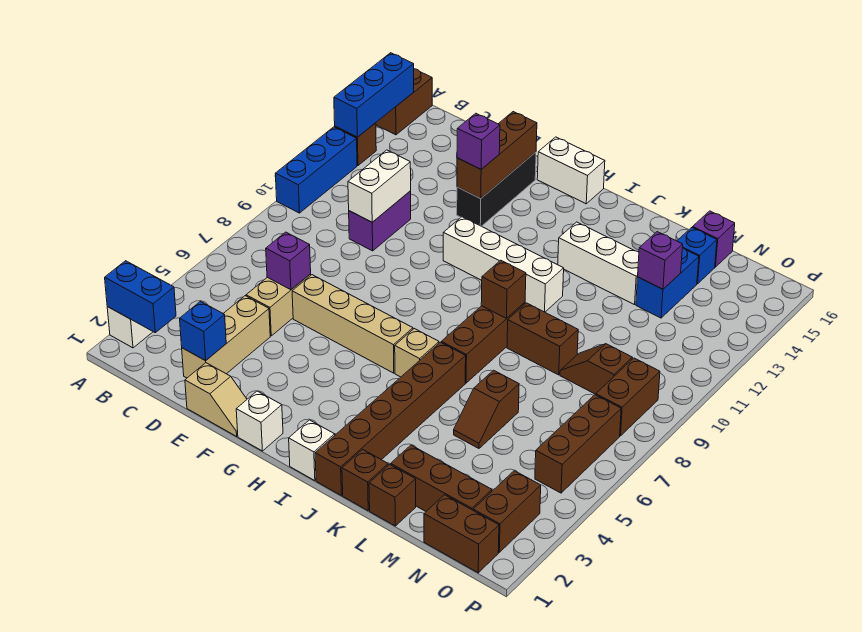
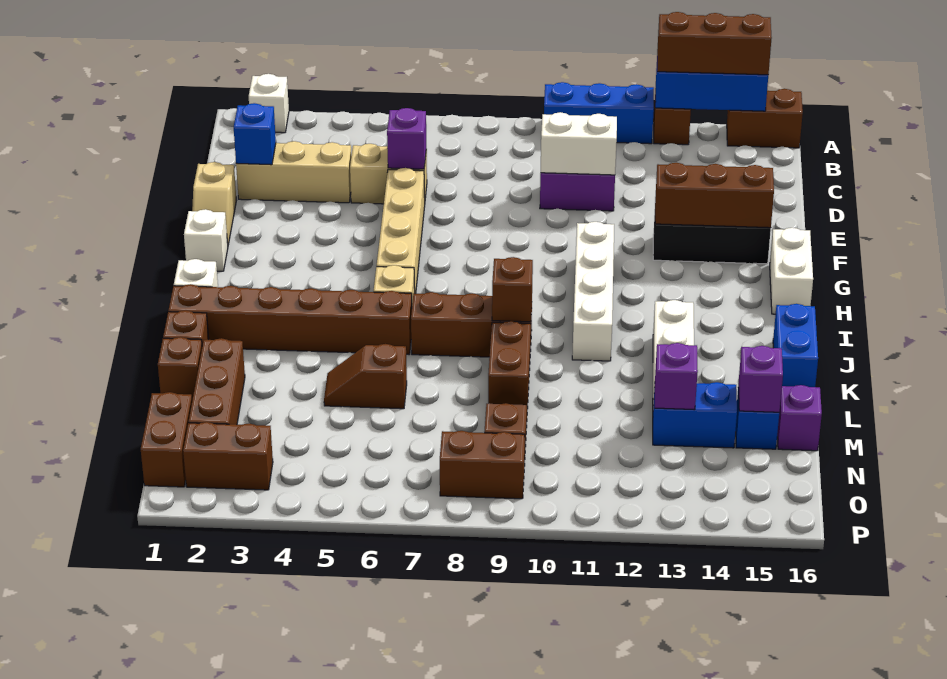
blue 1x2 brick [105,261,176,333] -> blue 1x2 brick moved to [773,304,818,387]
purple 1x1 brick [457,113,500,169] -> purple 1x1 brick moved to [738,346,783,412]
brown 1x3 brick [535,395,621,493] -> brown 1x3 brick moved to [657,12,772,75]

